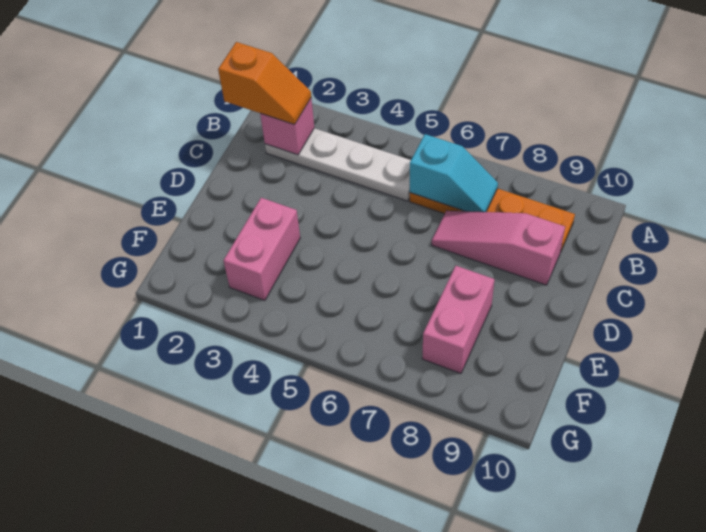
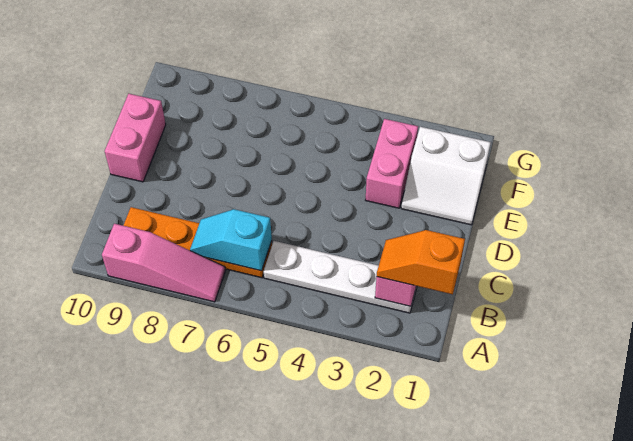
pink 1x3 slope [432,211,565,285] -> pink 1x3 slope moved to [102,224,226,302]
none -> white 2x2 slope [401,127,491,225]
pink 1x2 brick [422,266,495,373] -> pink 1x2 brick moved to [105,94,166,182]

